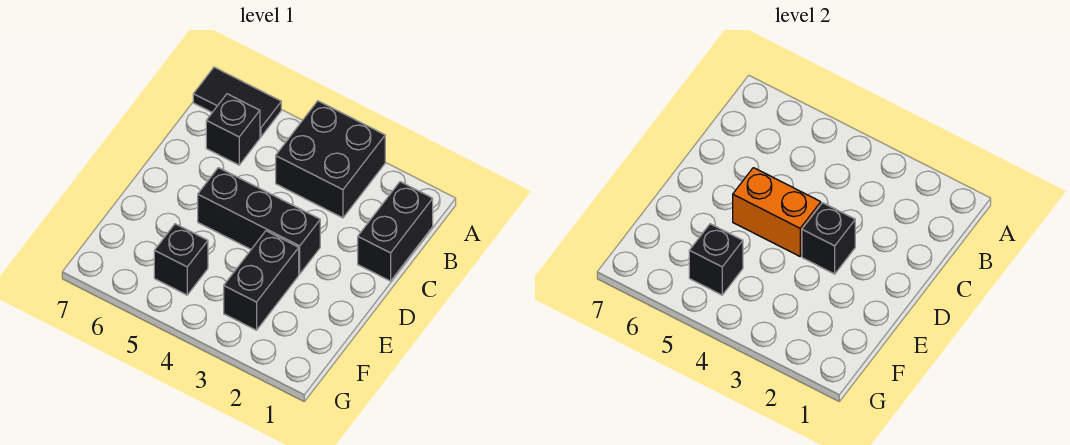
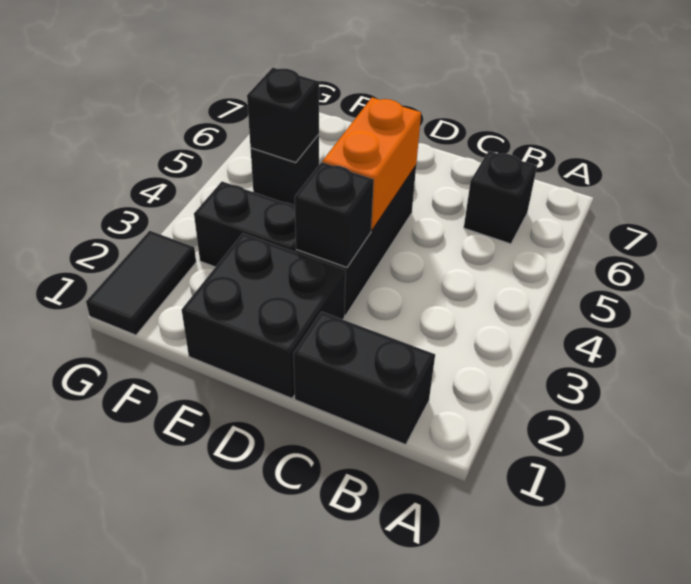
black 2x2 brick [276,101,385,218] -> black 2x2 brick moved to [182,233,346,398]
black 1x2 tile [193,67,281,137] -> black 1x2 tile moved to [86,231,196,335]

